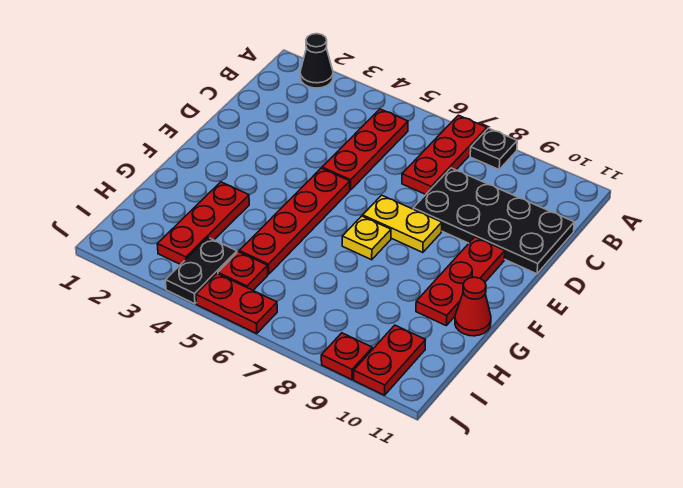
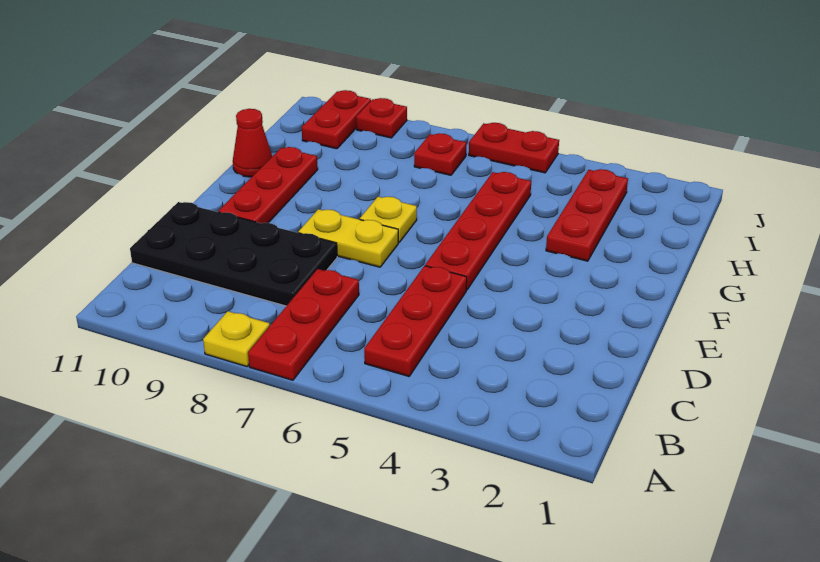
black 1x1 cone [300,34,333,88] -> none
black 1x1 plate [470,128,517,169] -> yellow 1x1 plate [203,311,270,367]
black 1x2 plate [165,238,237,304] -> none
red 1x1 plate [218,252,268,290] -> red 1x1 plate moved to [414,133,467,175]

